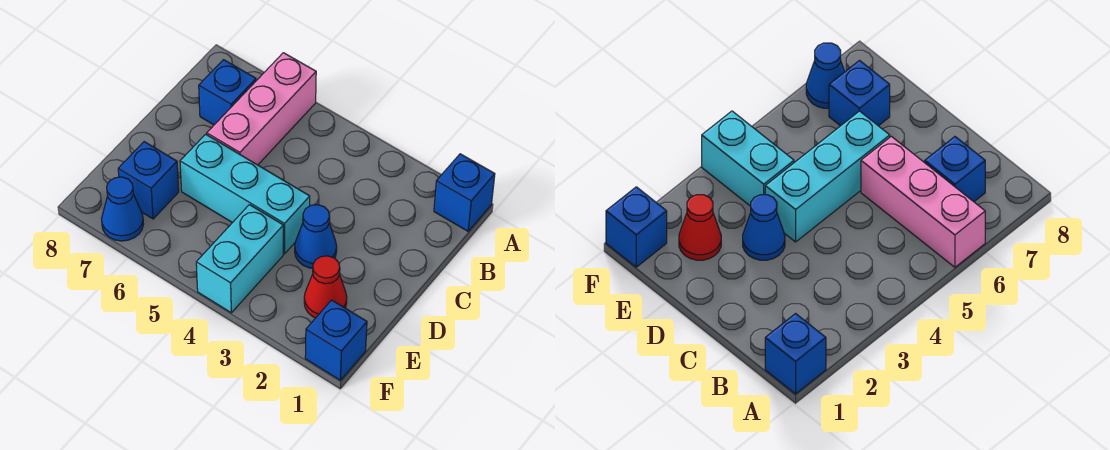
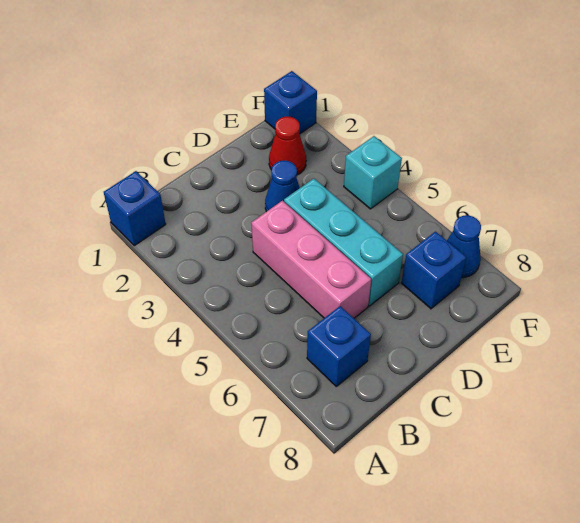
pink 1x3 brick [207,53,316,165] -> pink 1x3 brick turned to [252,201,371,318]
cyan 1x2 brick [196,205,283,313] -> cyan 1x1 brick [344,136,402,209]

